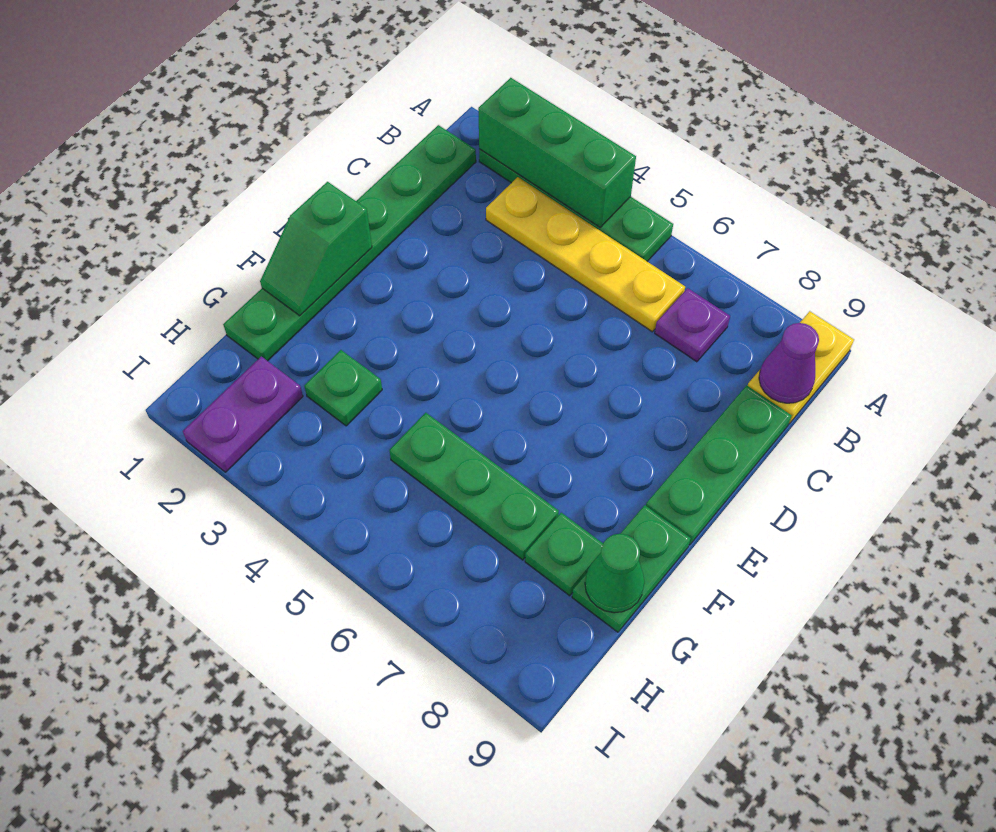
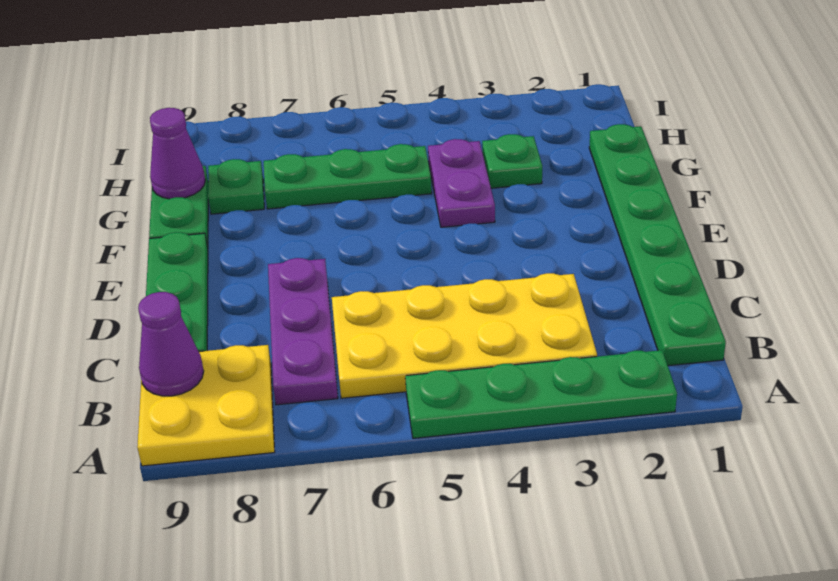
green 1x3 brick [478,78,636,227] -> none
yellow 1x2 plate [748,311,854,424] -> yellow 2x2 plate [137,345,275,466]
yellow 1x4 plate [486,177,685,332] -> yellow 2x4 plate [332,273,597,398]
purple 1x1 plate [655,288,730,362] -> purple 1x3 plate [268,258,338,405]
green 1x2 slope [260,182,372,316] -> none
green 1x1 cone [585,534,644,613] -> purple 1x1 cone [150,108,205,199]
purple 1x2 plate [183,356,303,472] -> purple 1x2 plate moved to [428,139,495,227]

